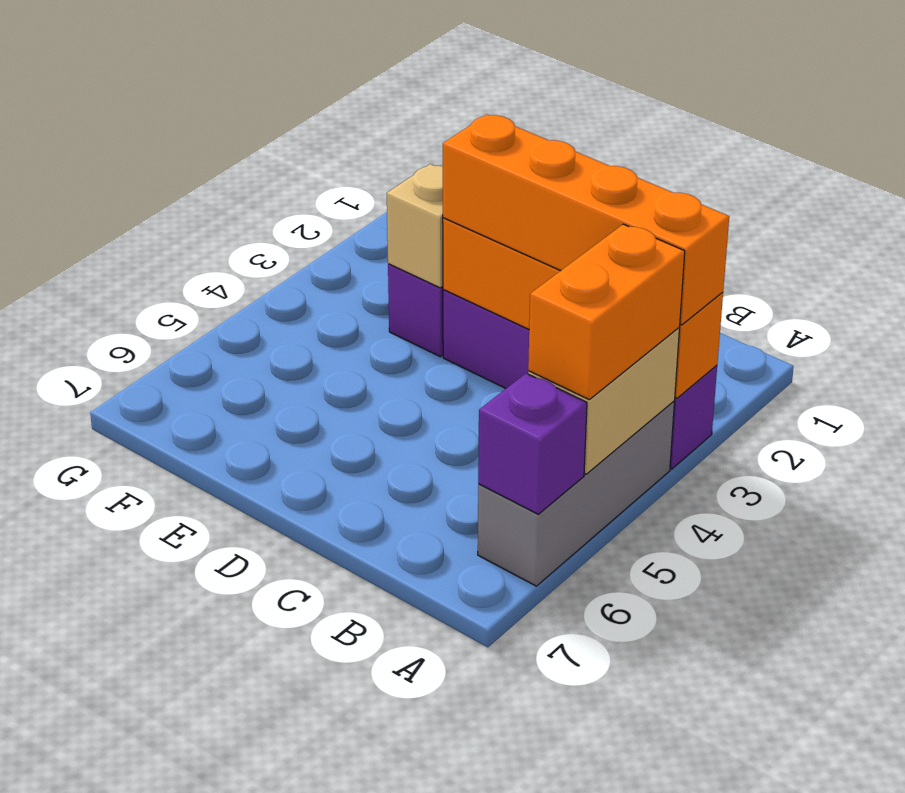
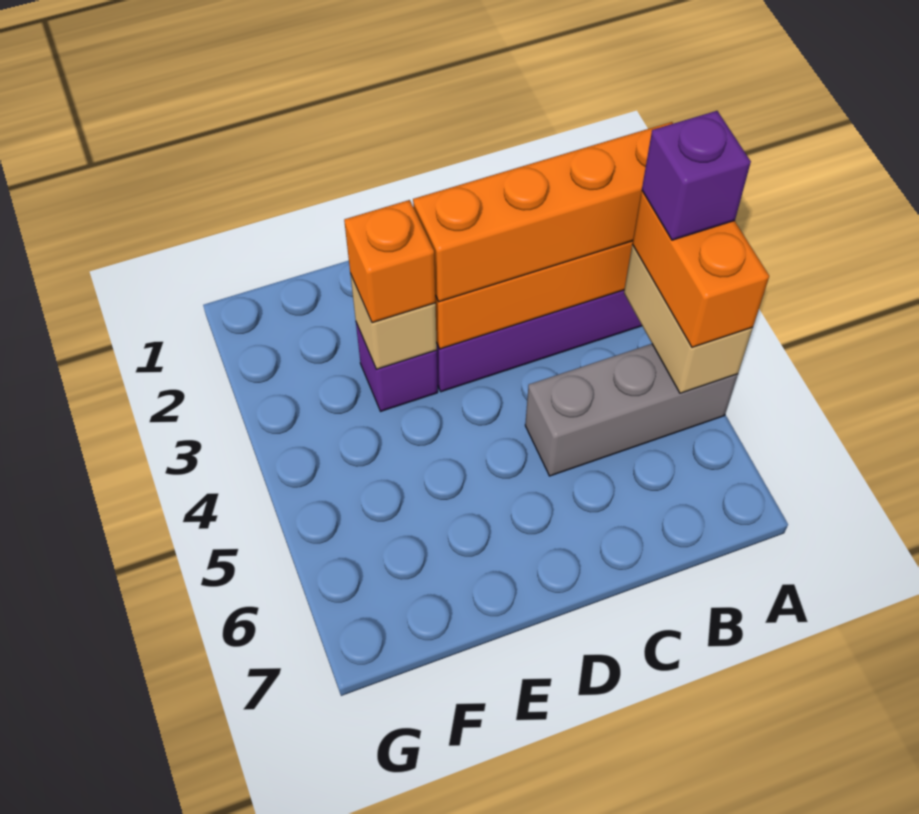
grey 1x3 brick [478,401,674,586] -> grey 1x3 brick turned to [525,344,738,476]
purple 1x1 brick [478,373,587,514] -> purple 1x1 brick moved to [642,111,751,240]
none -> orange 1x1 brick [344,200,435,323]

